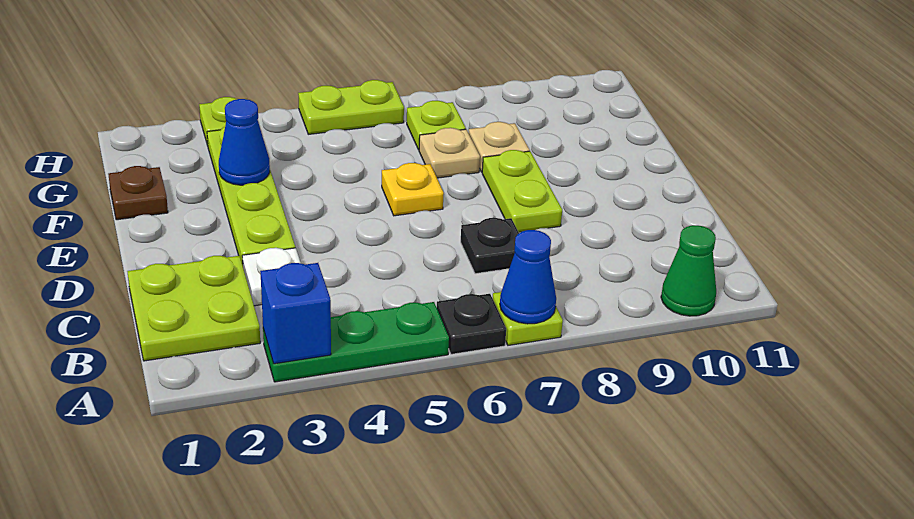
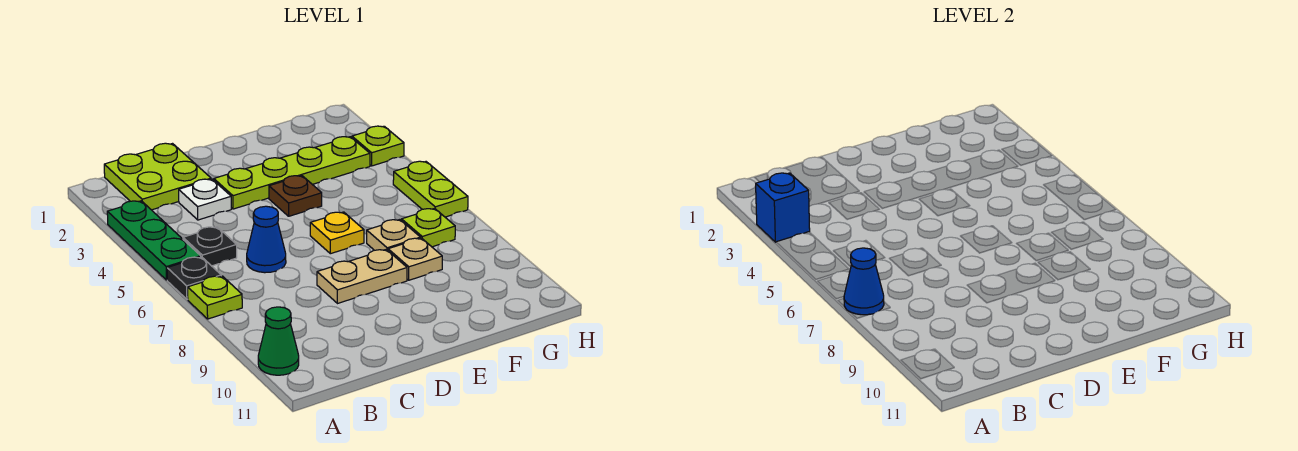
black 1x1 plate [461,218,519,274] -> black 1x1 plate moved to [183,227,237,266]
lime 1x2 plate [482,150,562,232] -> tan 1x2 plate [317,249,407,304]
brown 1x1 plate [109,166,168,220] -> brown 1x1 plate moved to [269,176,322,216]
blue 1x1 cone [219,99,270,185] -> blue 1x1 cone moved to [247,206,286,273]

